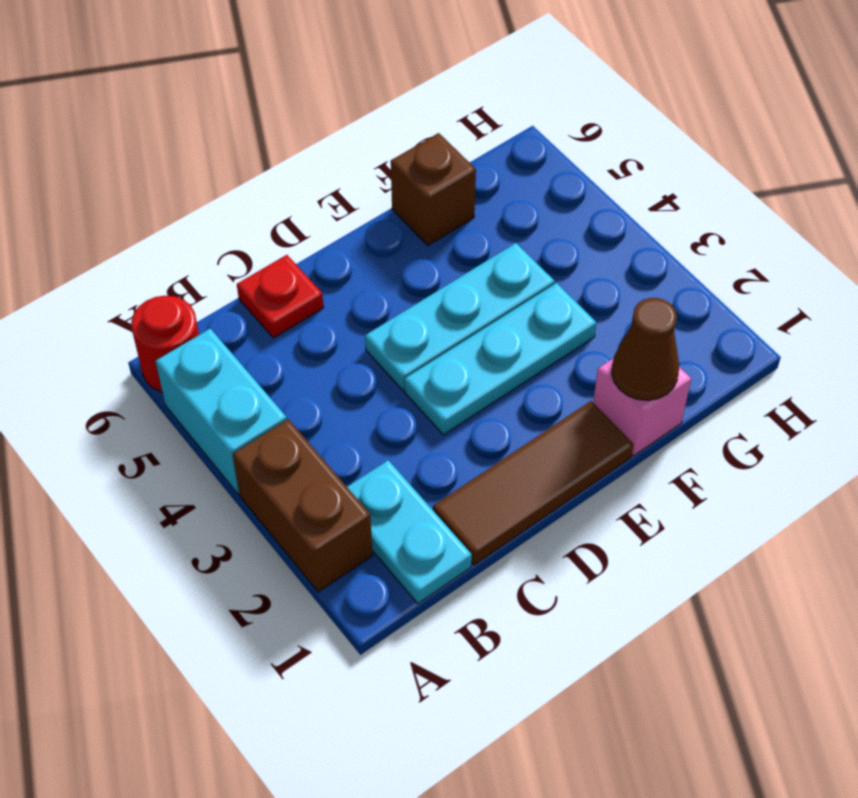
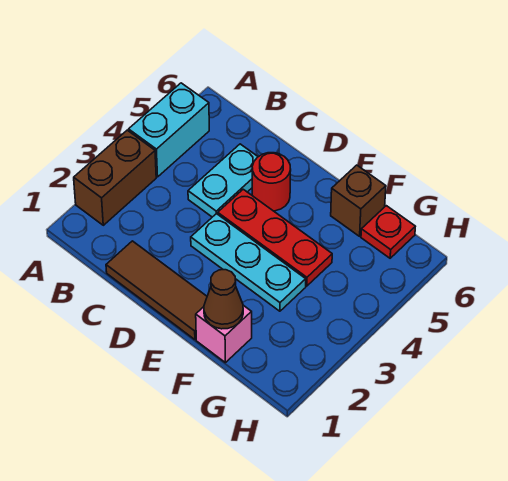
red 1x1 round brick [131,296,199,392] -> red 1x1 round brick moved to [252,153,291,211]
cyan 1x2 plate [347,460,472,604] -> cyan 1x2 plate moved to [188,144,258,217]
red 1x1 plate [237,255,323,338] -> red 1x1 plate moved to [361,206,415,258]
cyan 1x3 plate [365,243,555,390] -> red 1x3 plate [218,189,332,286]

